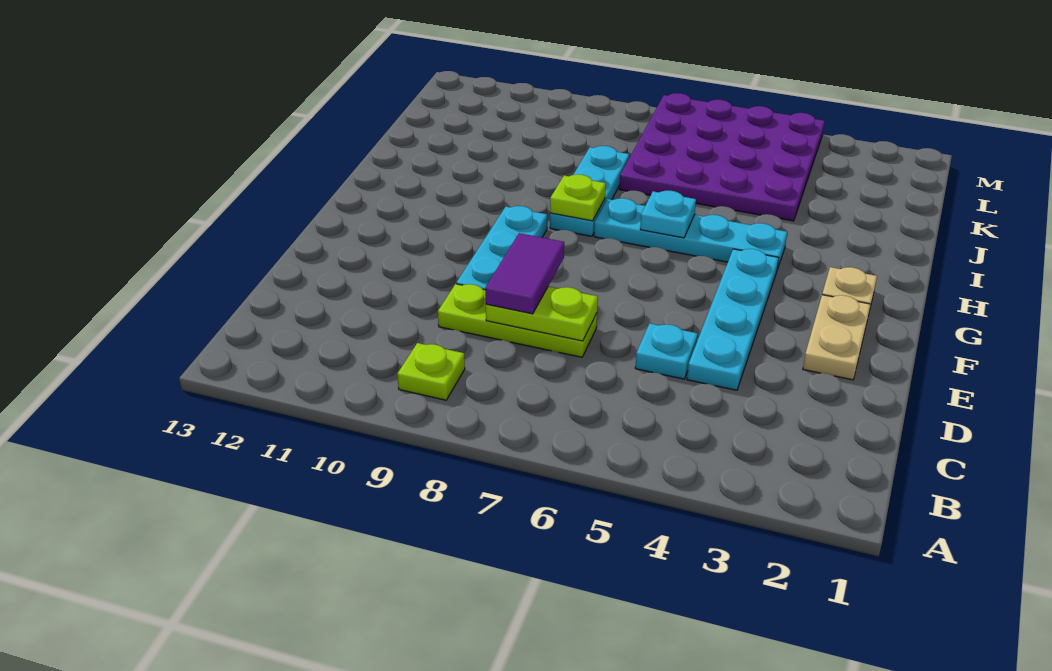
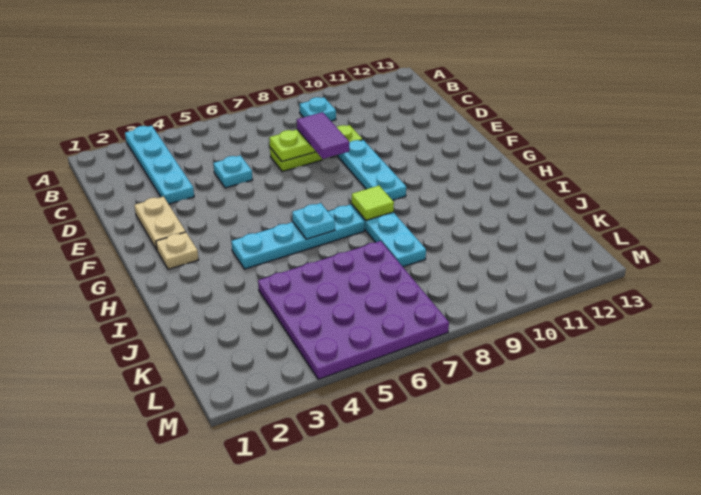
lime 1x1 plate [397,343,465,400] -> cyan 1x1 plate [300,97,336,121]
cyan 1x4 plate [687,249,778,390] -> cyan 1x4 plate moved to [125,126,194,204]
lime 1x1 plate [550,174,606,221] -> lime 1x1 tile [352,186,394,220]

